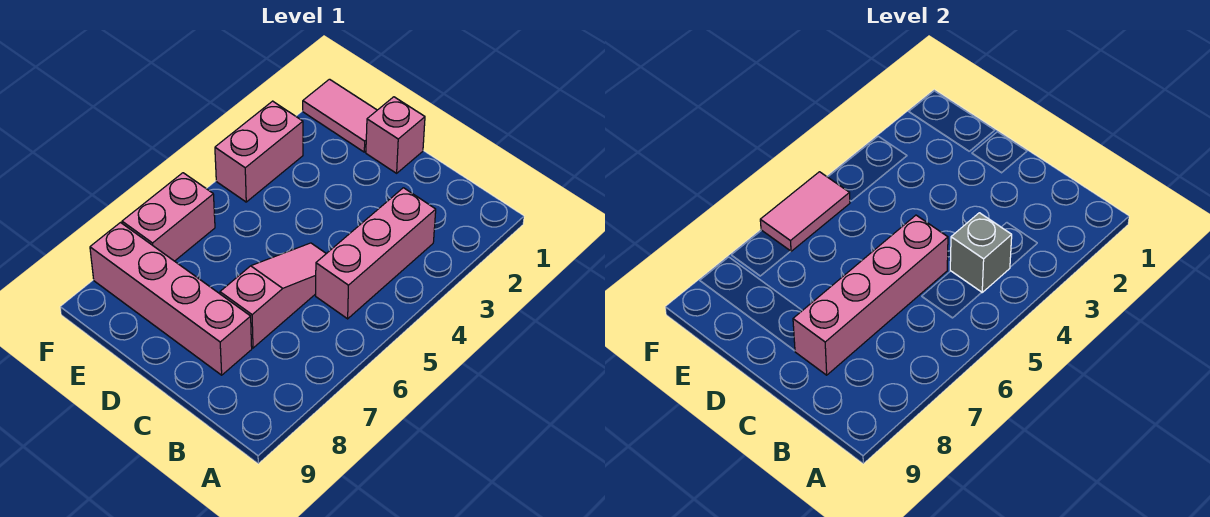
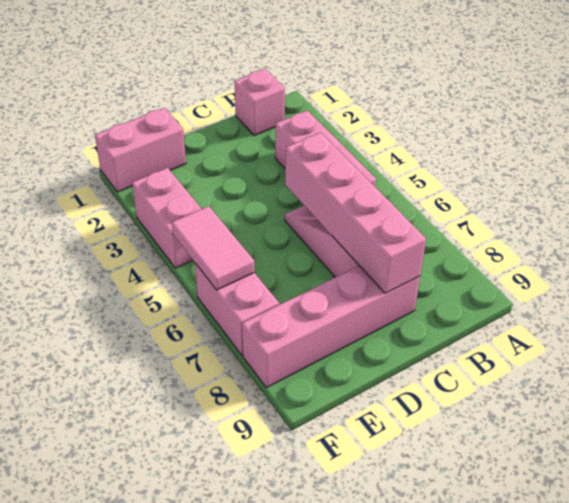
grey 1x1 brick [950,213,1012,292] -> none
pink 1x1 brick [366,97,425,173] -> pink 1x1 brick moved to [234,69,285,136]
pink 1x2 tile [303,79,377,152] -> pink 1x2 brick [95,108,186,192]

